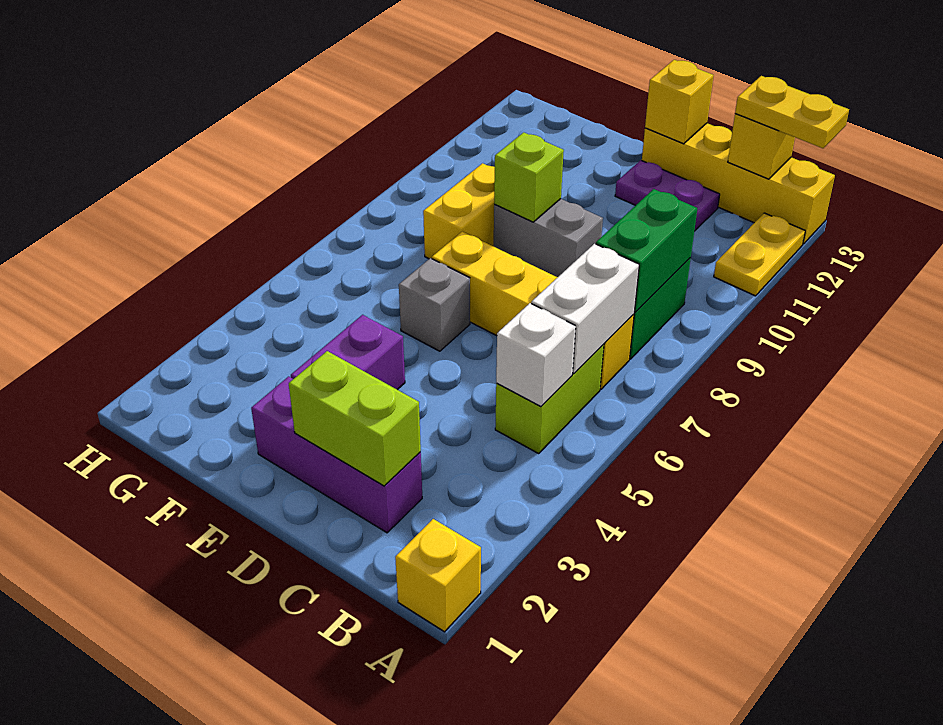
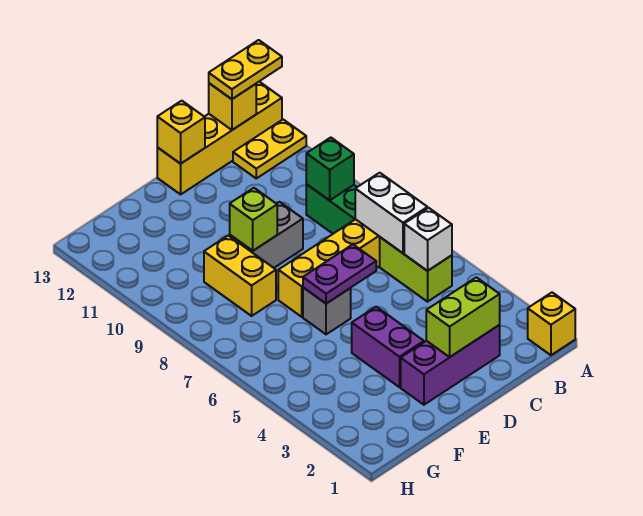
yellow 1x2 plate [714,213,805,296] -> yellow 1x2 plate turned to [233,120,306,178]
green 1x2 brick [596,189,697,312] -> green 1x1 brick [306,138,354,200]
purple 1x2 plate [615,160,720,231] -> purple 1x2 plate moved to [303,245,376,304]

